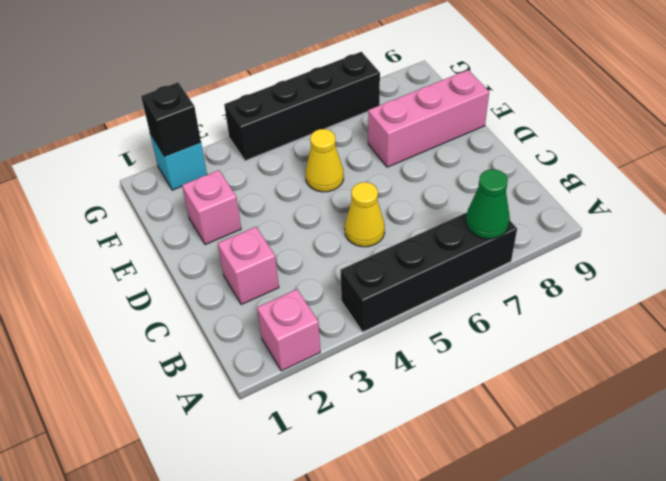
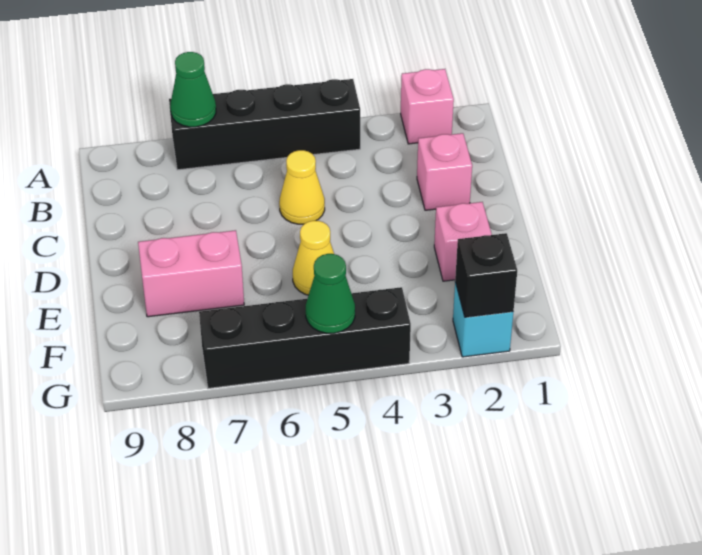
pink 1x3 brick [368,70,489,167] -> pink 1x2 brick [138,230,244,317]
none -> green 1x1 cone [306,254,355,333]

